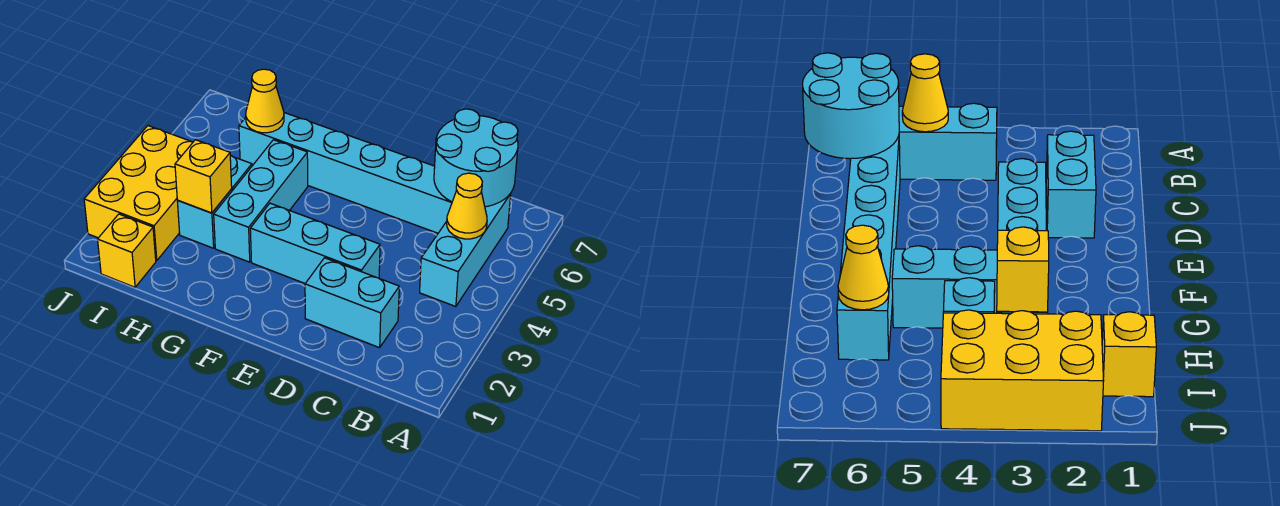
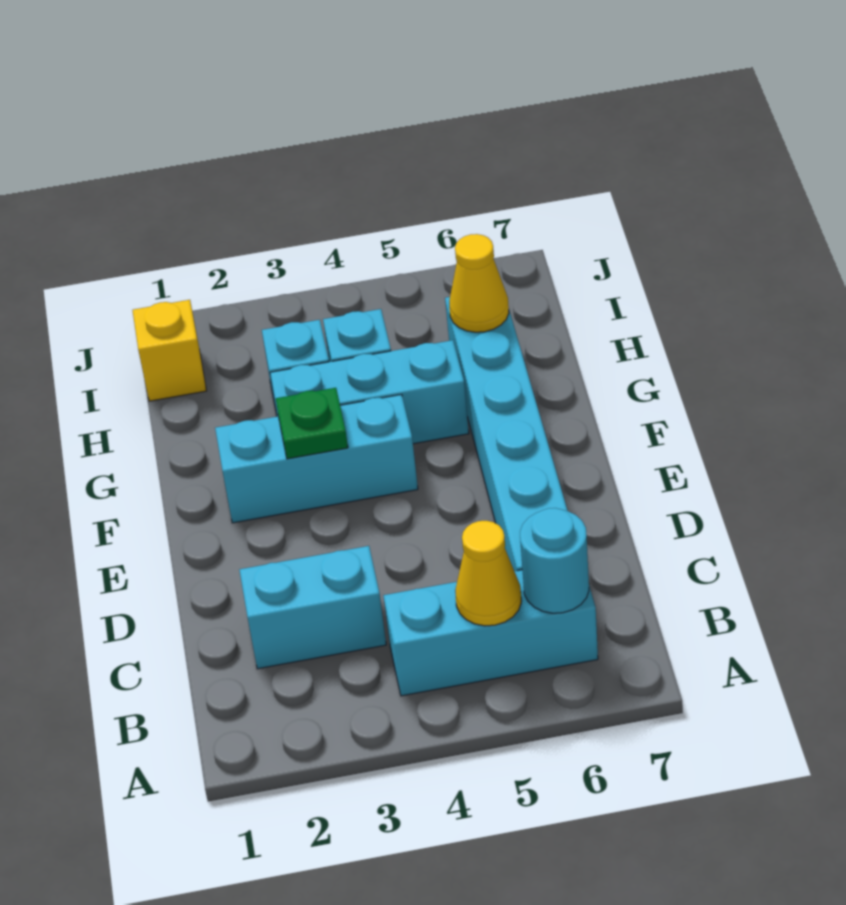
cyan 2x2 round brick [434,109,518,207] -> cyan 1x1 round brick [520,508,589,613]
cyan 1x2 brick [305,258,399,348] -> cyan 1x2 brick turned to [239,546,386,669]
cyan 1x3 brick [250,203,380,283] -> cyan 1x3 brick turned to [215,395,418,523]
none -> green 1x1 plate [276,388,348,459]
yellow 1x1 brick [175,140,232,213] -> none
yellow 2x3 brick [84,126,193,261] -> none

